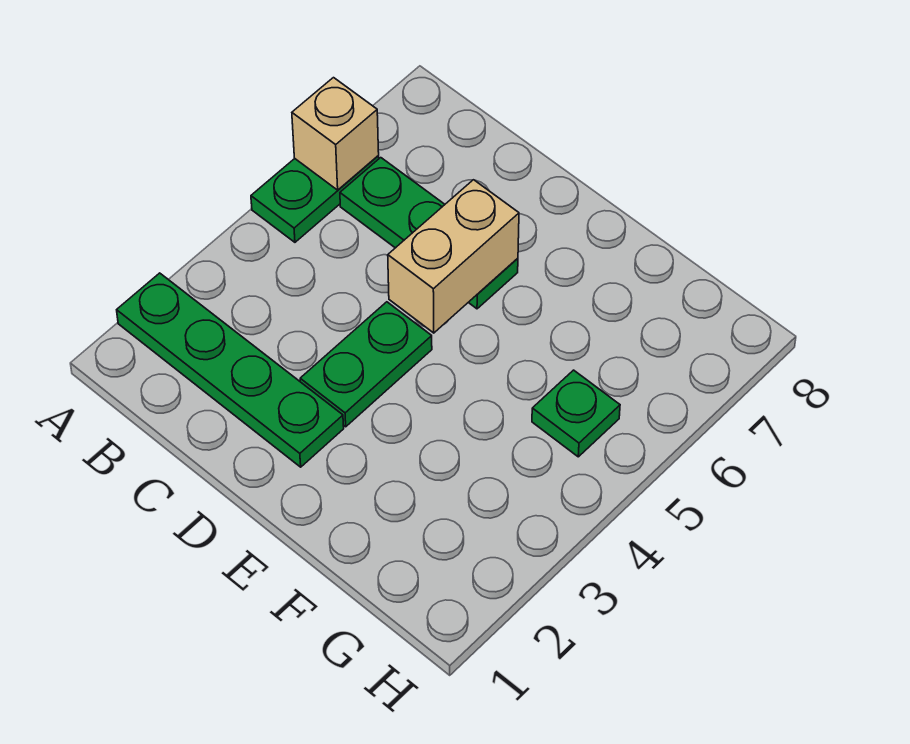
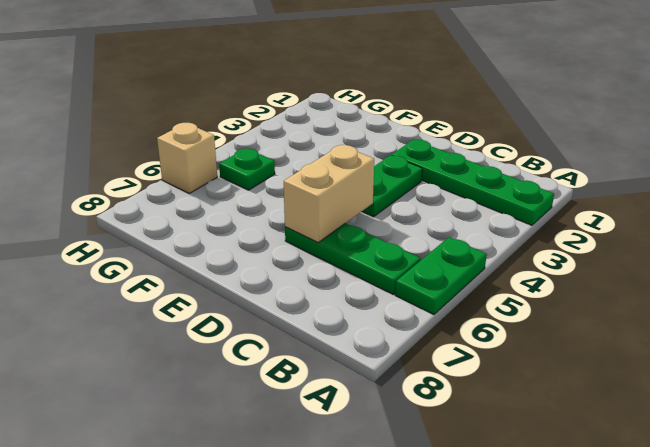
tan 1x1 brick [292,78,379,190] -> tan 1x1 brick moved to [157,123,217,193]

